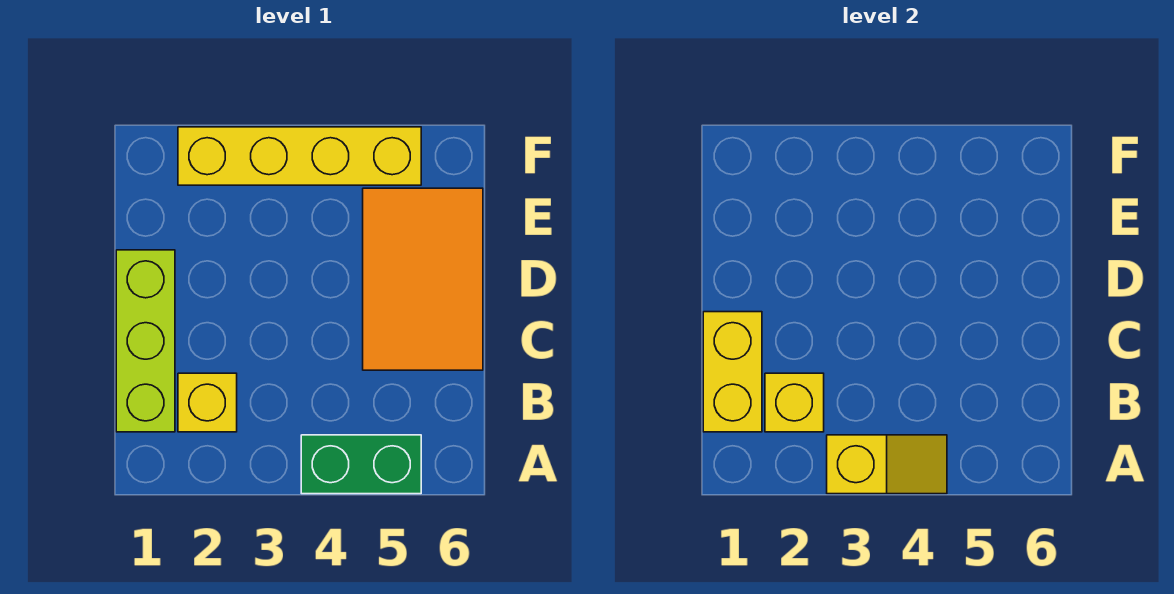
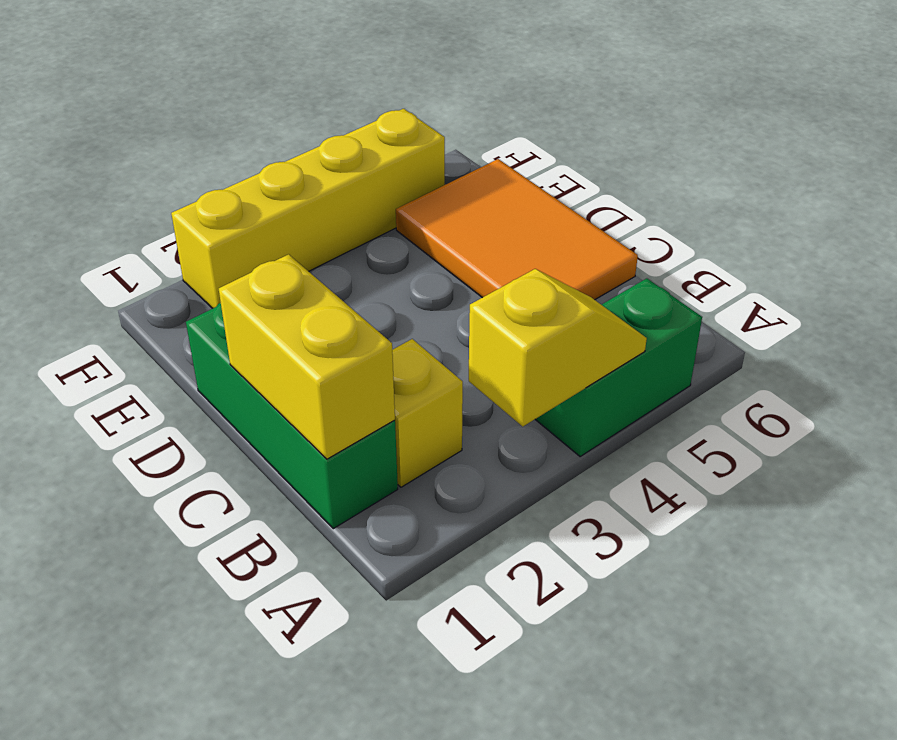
lime 1x3 brick [116,250,175,432] -> green 1x3 brick [186,303,398,529]
yellow 1x1 brick [765,373,824,432] -> none

